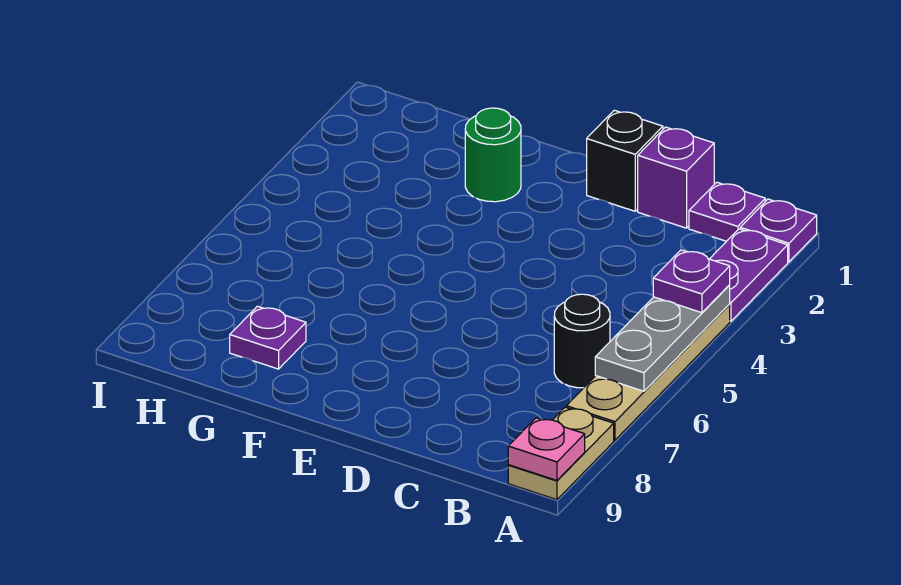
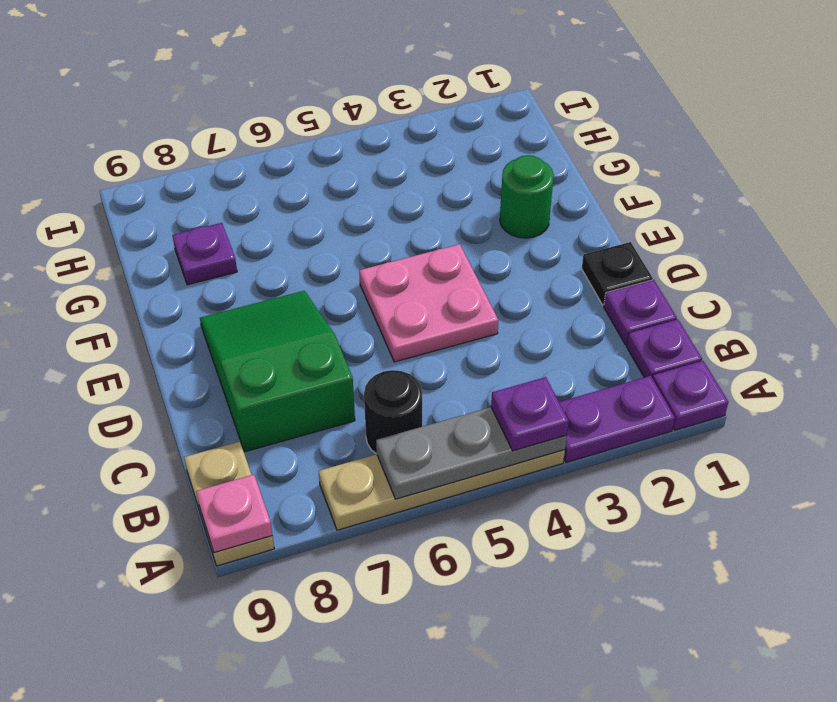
tan 1x2 plate [508,407,614,500] -> tan 1x2 plate turned to [184,441,274,566]
purple 1x1 brick [638,127,714,228] -> purple 1x1 plate [604,280,677,345]
none -> green 2x3 slope [200,291,355,452]
black 1x1 brick [587,110,663,211] -> black 1x1 plate [582,242,653,305]
none -> pink 2x2 plate [359,244,498,362]

